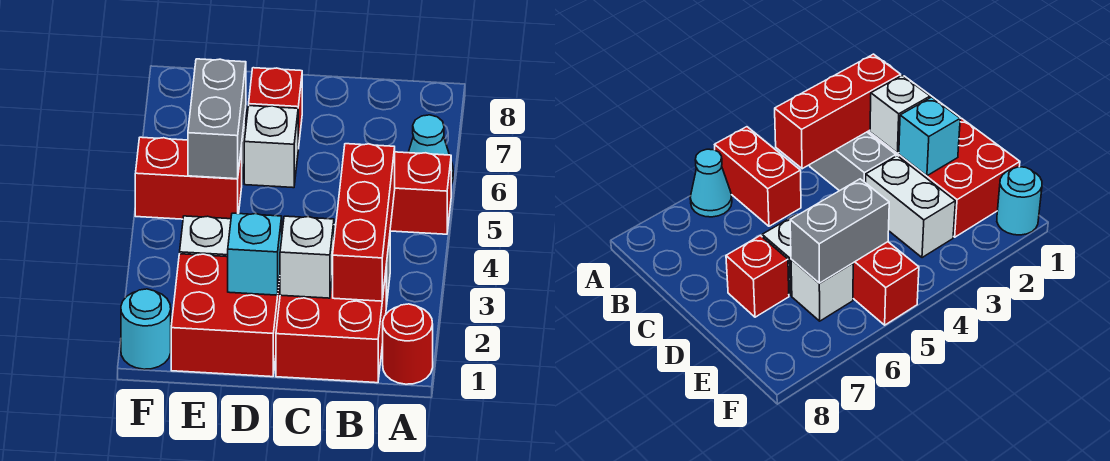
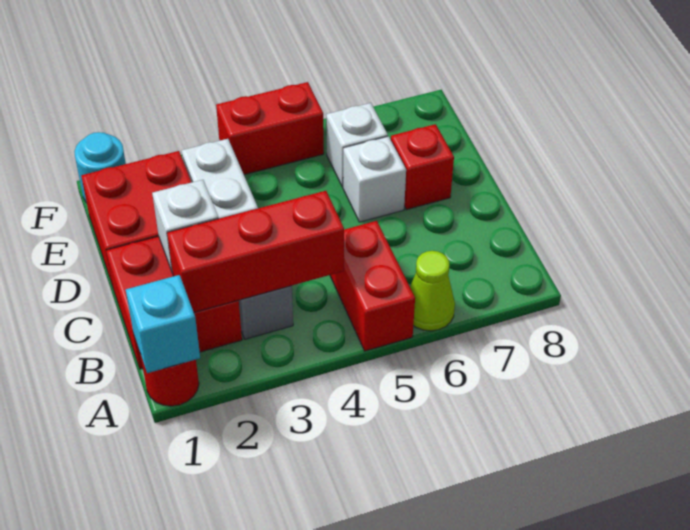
cyan 1x1 cone [408,115,453,184] -> lime 1x1 cone [410,251,455,331]
cyan 1x1 brick [228,213,282,295] -> cyan 1x1 brick moved to [126,275,200,373]
red 1x2 brick [135,137,242,219] -> red 1x2 brick turned to [216,82,324,175]
grey 1x2 brick [188,59,246,179] -> none

